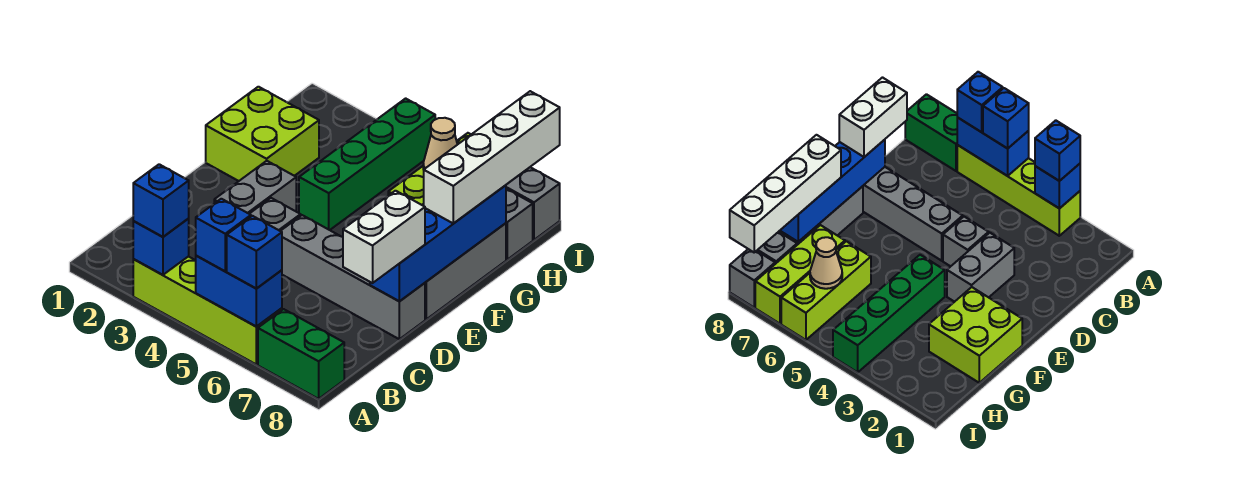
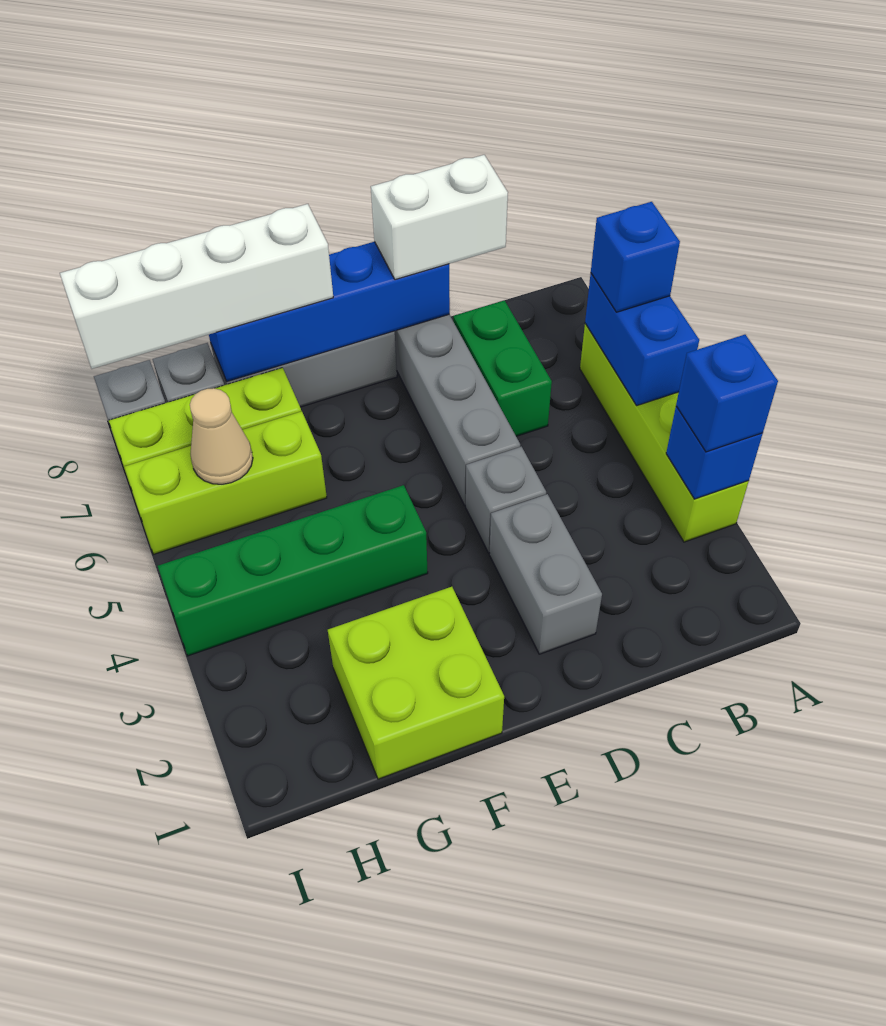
blue 1x1 brick [196,199,251,271] -> none
green 1x2 brick [258,309,344,399] -> green 1x2 brick moved to [453,300,552,436]
grey 1x2 brick [214,161,296,214] -> grey 1x2 brick turned to [489,494,602,654]

